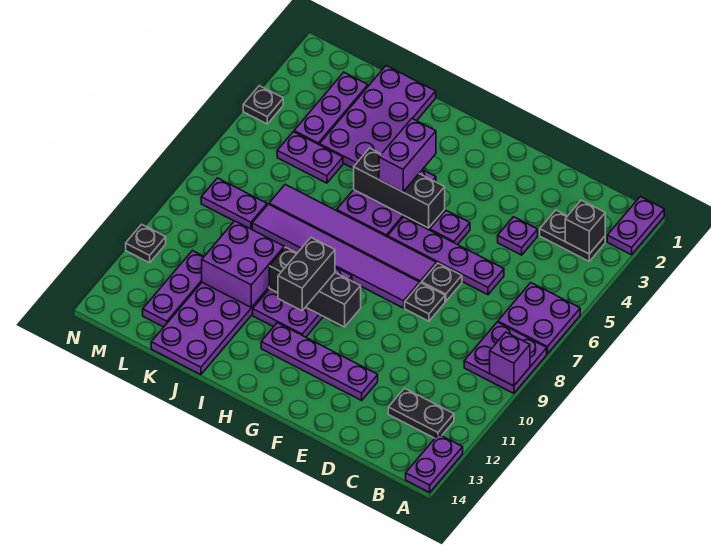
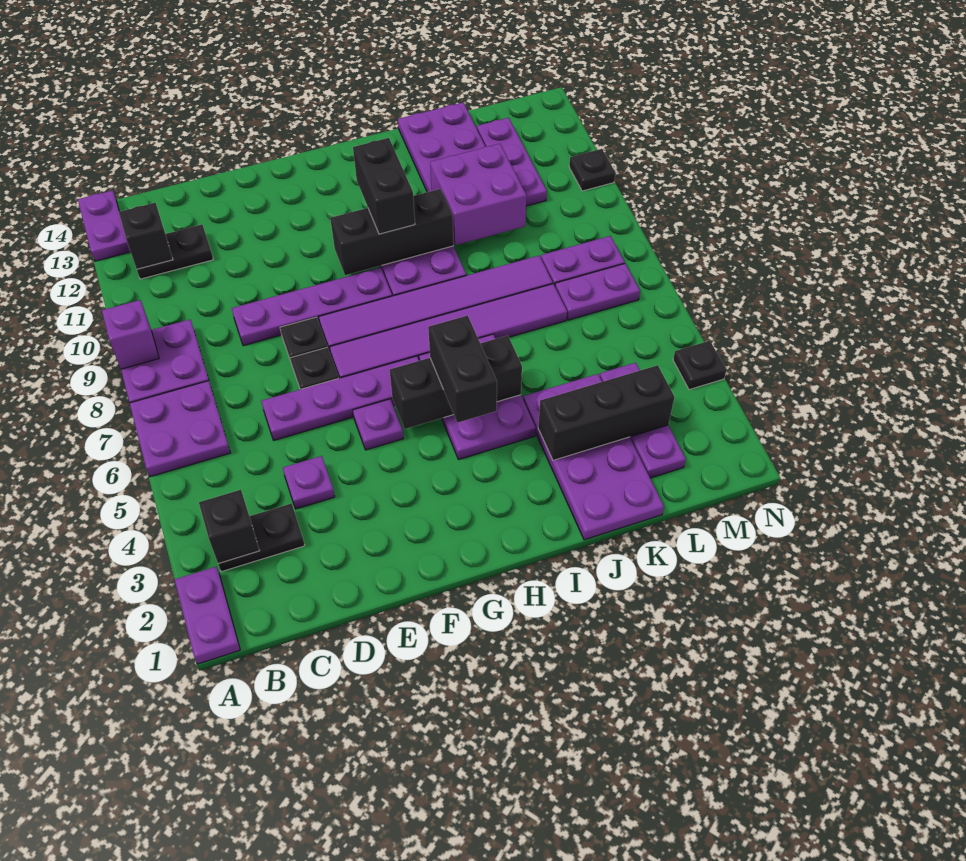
none -> black 1x1 brick [119,203,173,269]
purple 1x4 plate [261,323,378,400] -> purple 1x4 plate moved to [232,268,392,346]
purple 1x2 brick [379,118,436,192] -> black 1x2 brick [428,315,497,423]
none -> black 1x3 brick [538,365,675,460]
purple 1x2 plate [277,132,343,183] -> purple 1x2 plate moved to [555,264,640,320]

